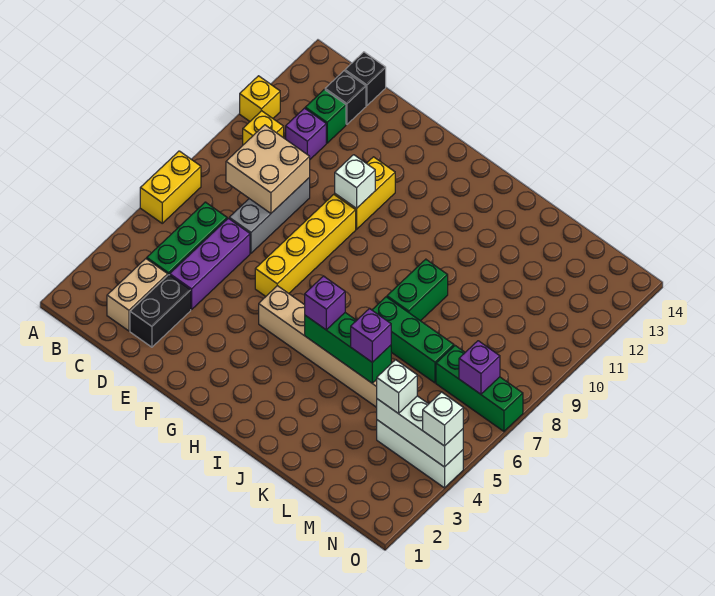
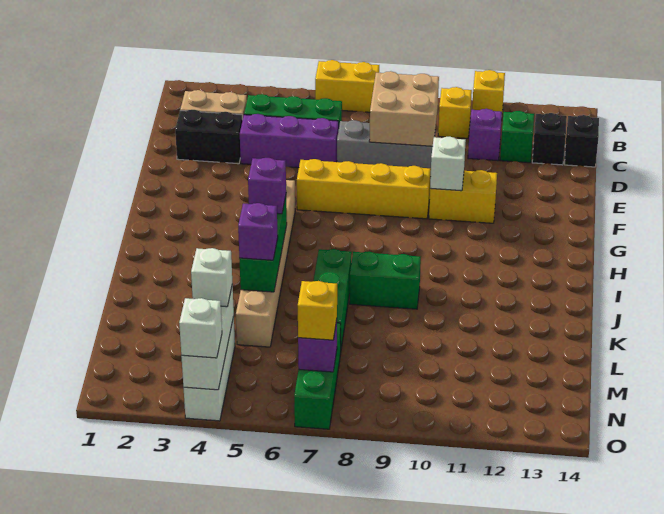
none -> yellow 1x1 brick [298,281,337,340]

